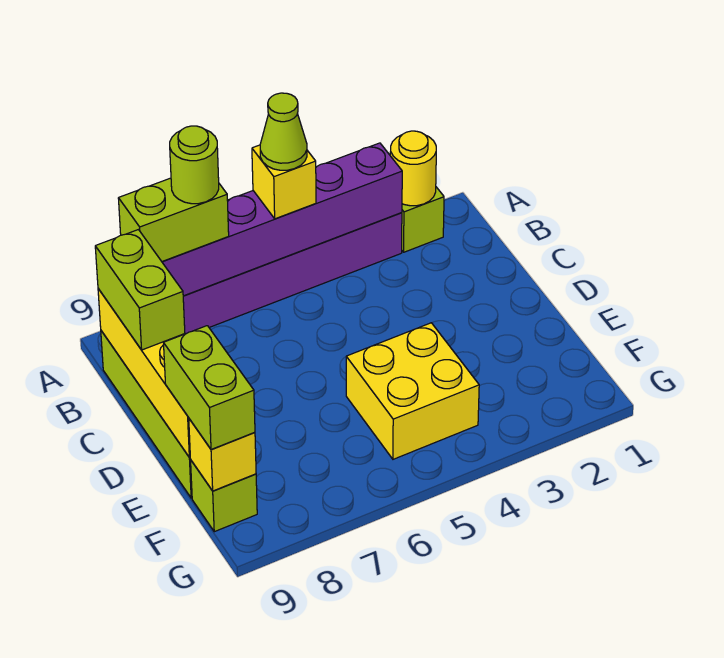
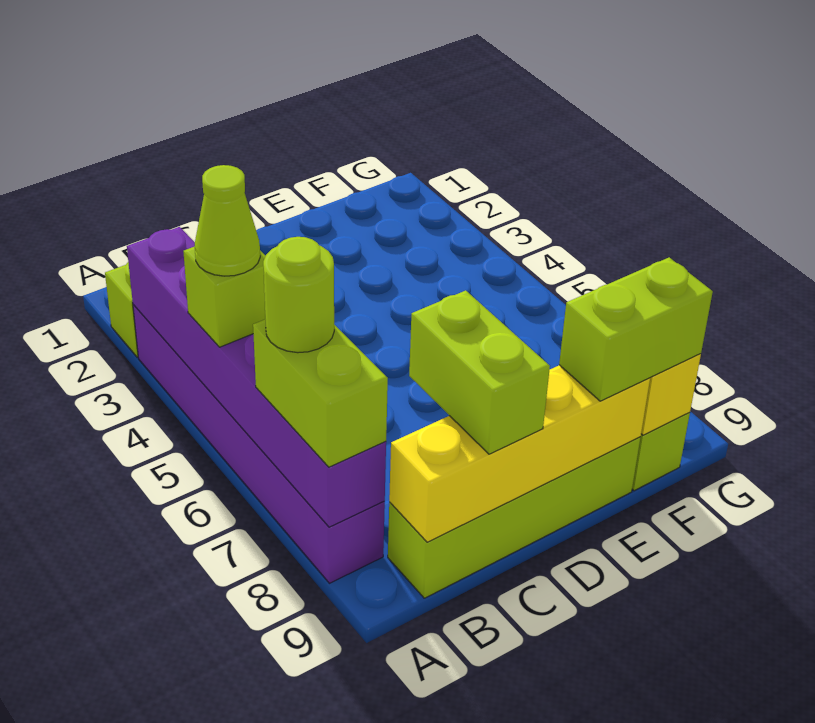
yellow 1x1 round brick [390,131,436,206] -> none
yellow 1x1 brick [252,145,316,219] -> lime 1x1 brick [183,246,265,347]
lime 1x2 brick [95,230,185,350] -> lime 1x2 brick turned to [409,290,550,454]
yellow 2x2 brick [346,323,479,459] -> none

